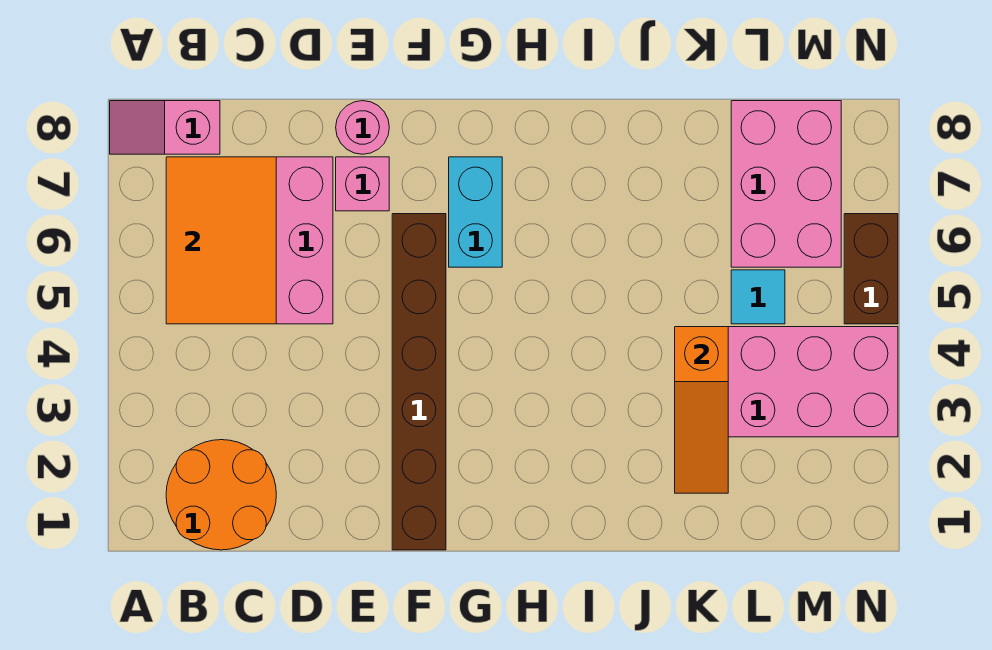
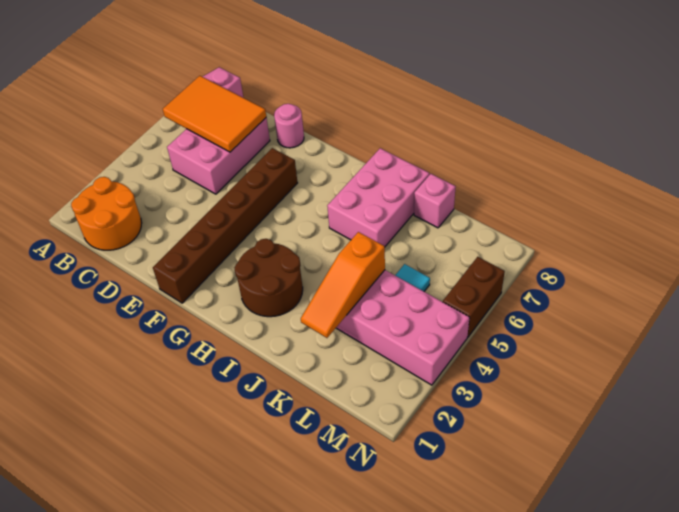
orange 2x3 tile [166,157,276,324] -> orange 2x3 tile turned to [163,76,266,152]
pink 1x1 brick [336,157,389,211] -> pink 1x1 brick moved to [414,174,456,228]
cyan 1x2 brick [449,157,502,267] -> none
none -> brown 2x2 round brick [234,239,303,317]
pink 2x3 brick [731,101,841,267] -> pink 2x3 brick moved to [327,148,429,246]

